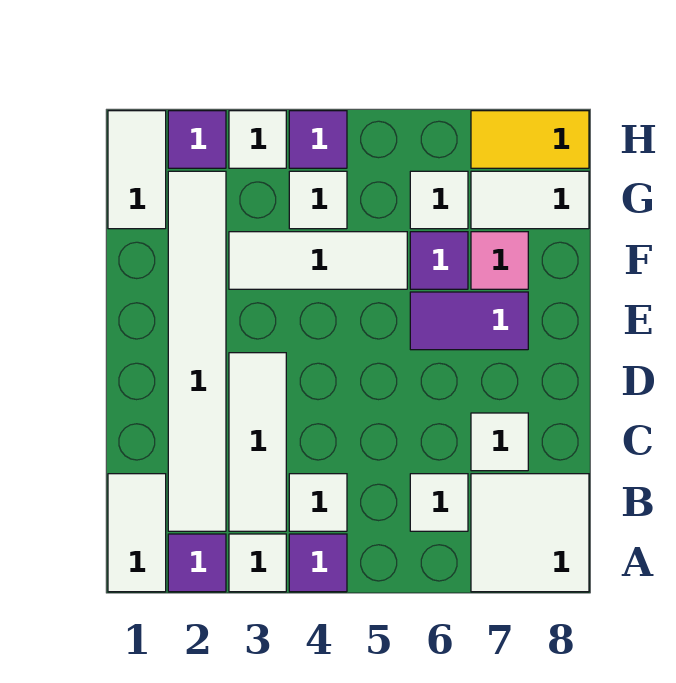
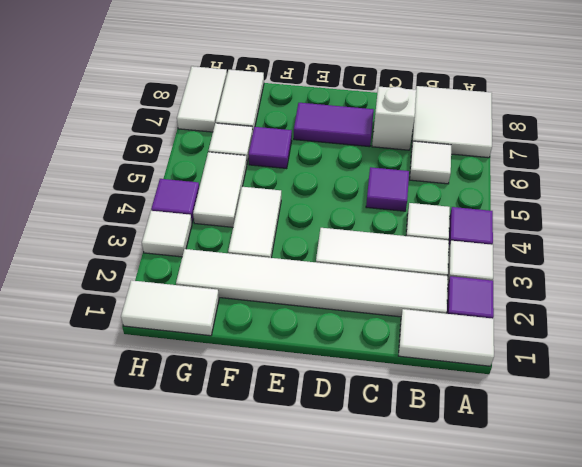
white 1x1 tile [471,413,528,471] -> white 1x1 brick [372,86,416,150]
purple 1x2 tile [410,292,528,350] -> purple 1x2 tile turned to [294,103,374,147]
white 1x3 tile [229,232,407,289] -> white 1x2 tile [228,187,281,258]
pink 1x1 tile [471,232,528,289] -> none
white 1x1 tile [289,171,347,229] -> white 1x2 tile [193,152,247,227]
purple 1x1 tile [168,111,226,168] -> purple 1x1 tile moved to [366,167,409,211]
yellow 1x2 tile [471,111,589,168] -> white 1x2 tile [177,66,227,132]

